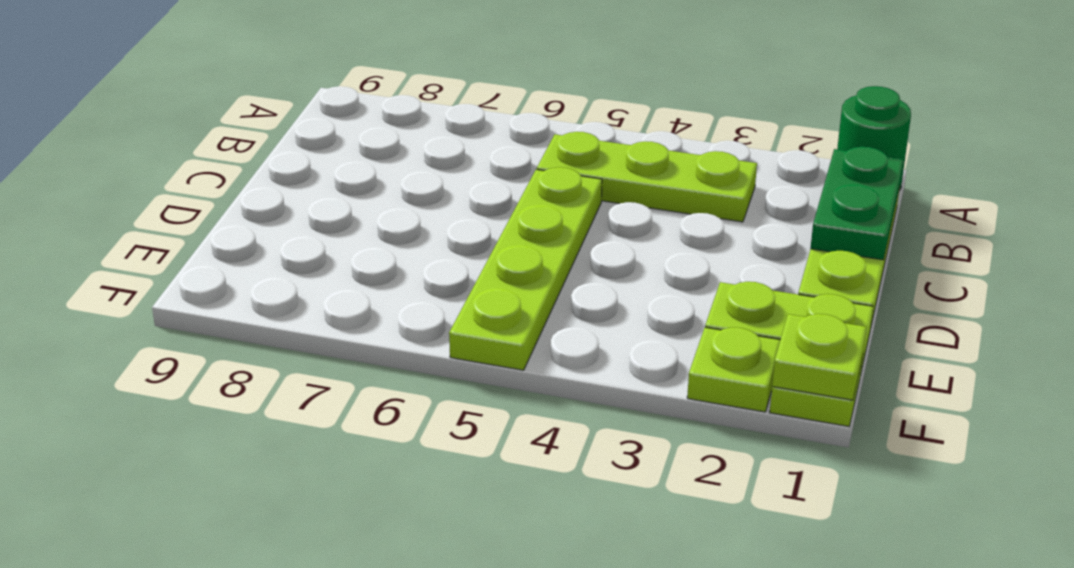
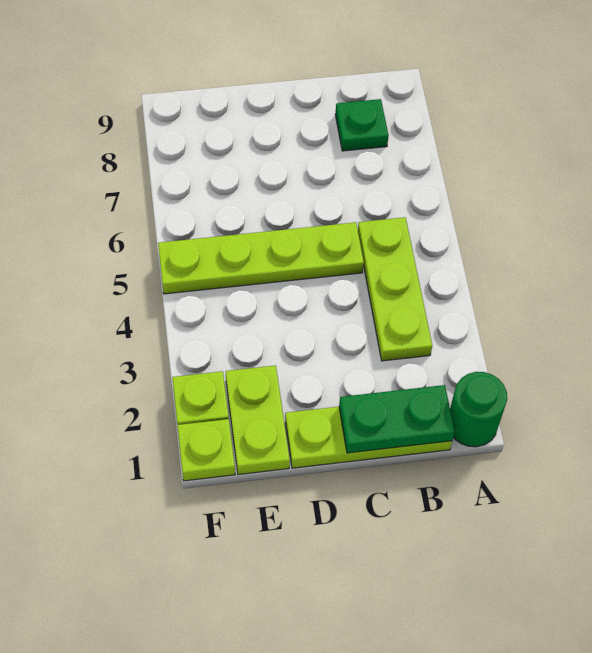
none -> green 1x1 plate [335,99,389,151]
lime 1x1 plate [772,314,867,400] -> none

